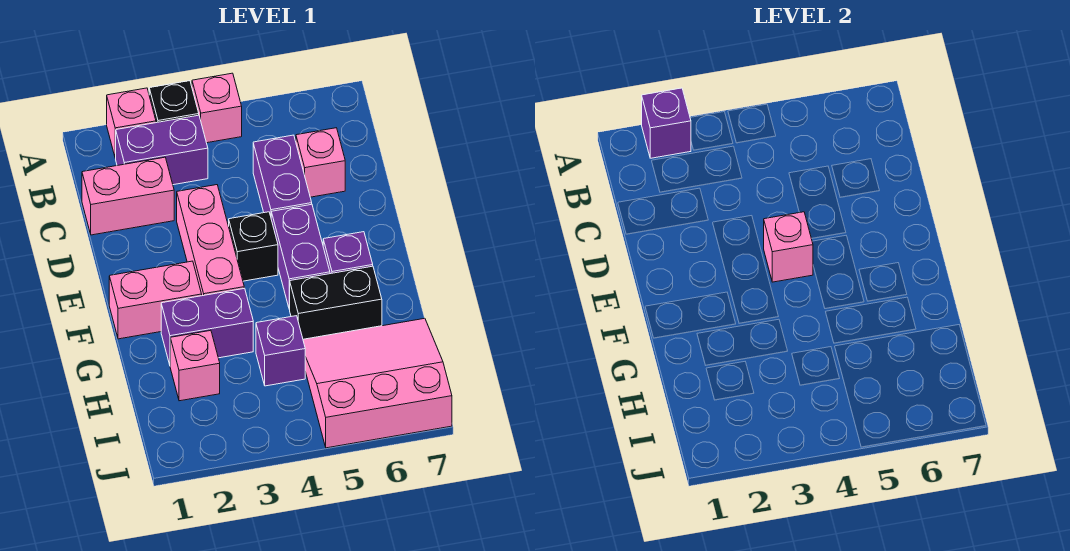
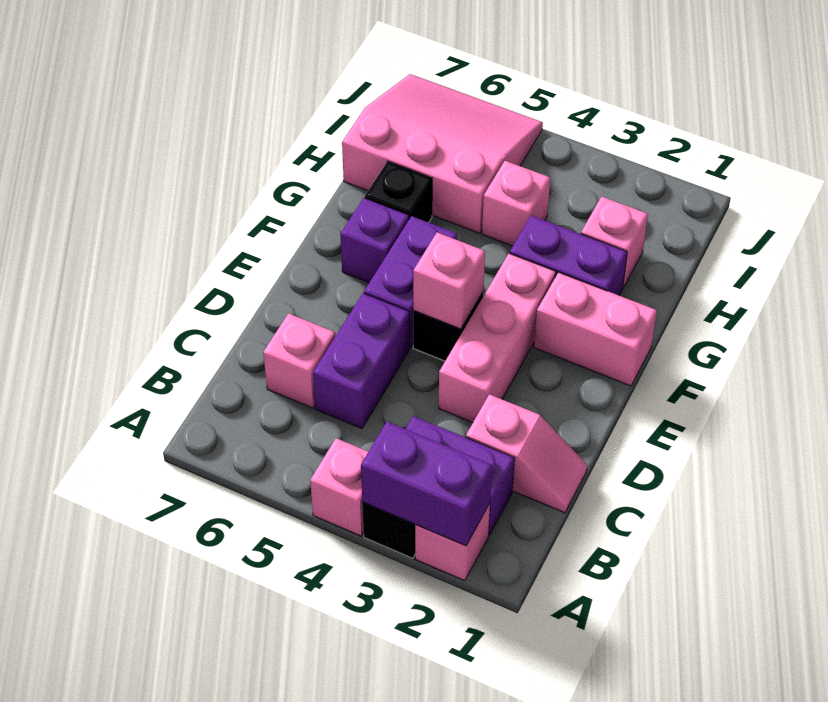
purple 1x1 brick [642,88,691,158] -> purple 1x2 brick [361,422,492,546]
pink 1x2 brick [82,157,174,235] -> pink 1x2 slope [466,394,587,513]
black 1x2 brick [290,266,382,339] -> black 1x1 brick [365,161,432,223]
purple 1x1 brick [256,316,305,386] -> pink 1x1 brick [482,161,550,246]
pink 3x3 slope [303,318,452,448] -> pink 3x3 slope turned to [342,74,543,233]

